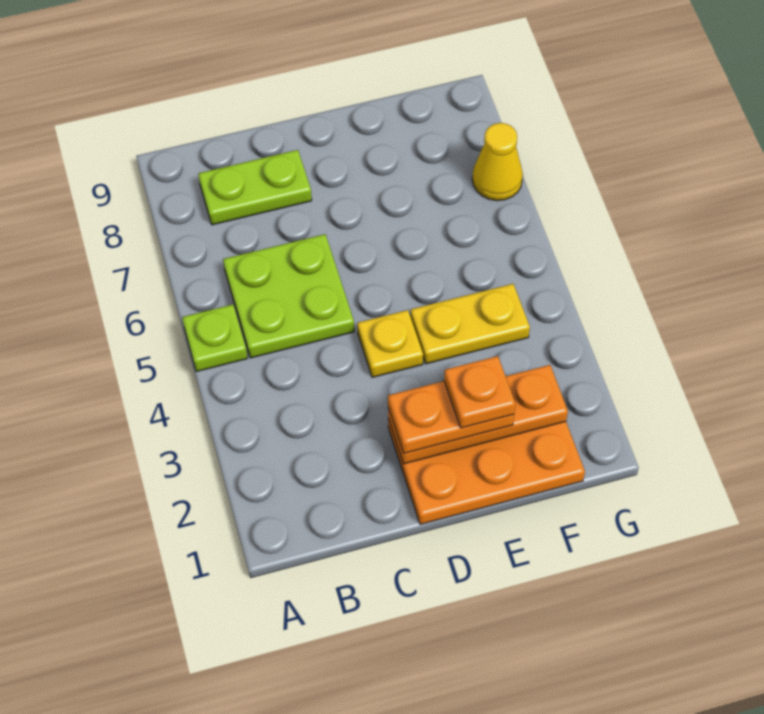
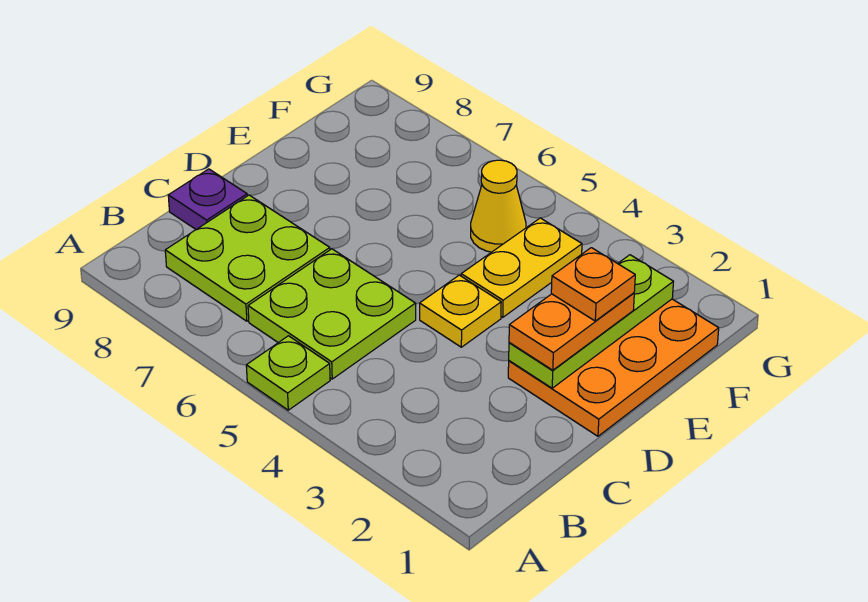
lime 1x2 plate [198,150,312,225] -> lime 2x2 plate [165,195,330,321]
none -> purple 1x1 plate [168,169,247,230]
orange 1x3 plate [388,365,568,464] -> lime 1x3 plate [509,255,673,388]
yellow 1x1 cone [472,123,523,201] -> yellow 1x1 cone moved to [471,160,526,252]

